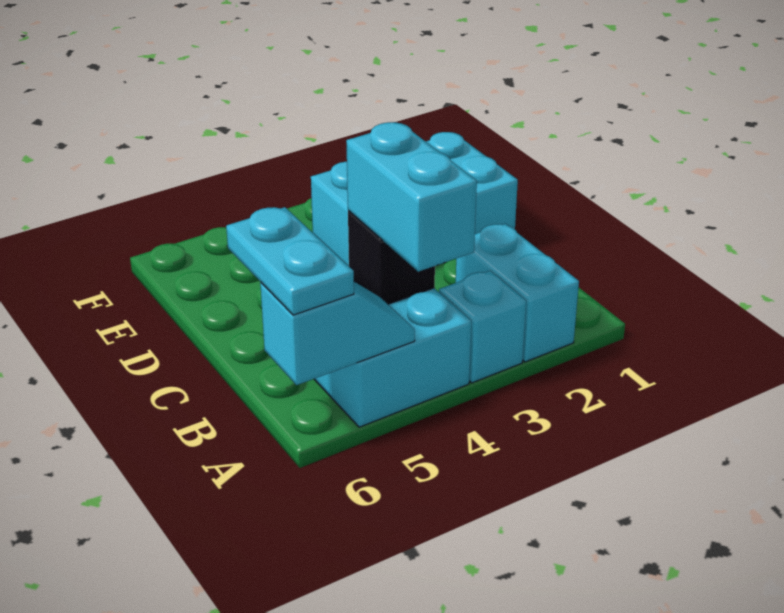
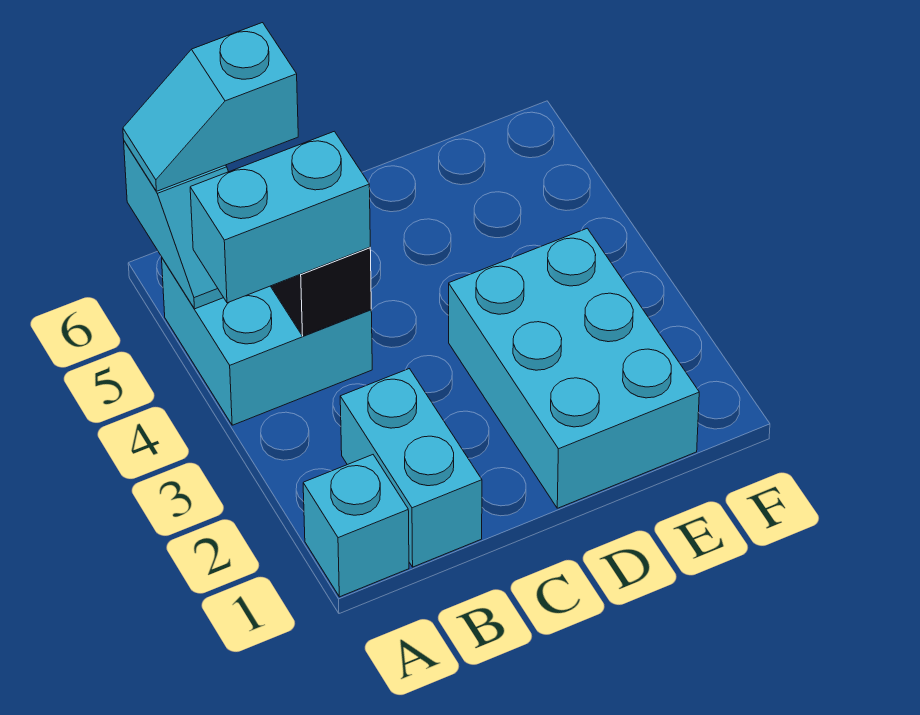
cyan 1x2 brick [456,224,579,362] -> cyan 1x2 brick turned to [340,369,482,567]
cyan 1x1 brick [439,271,526,383] -> cyan 1x1 brick moved to [303,455,409,597]
cyan 1x2 plate [226,207,354,315] -> cyan 1x2 slope [123,23,298,191]

